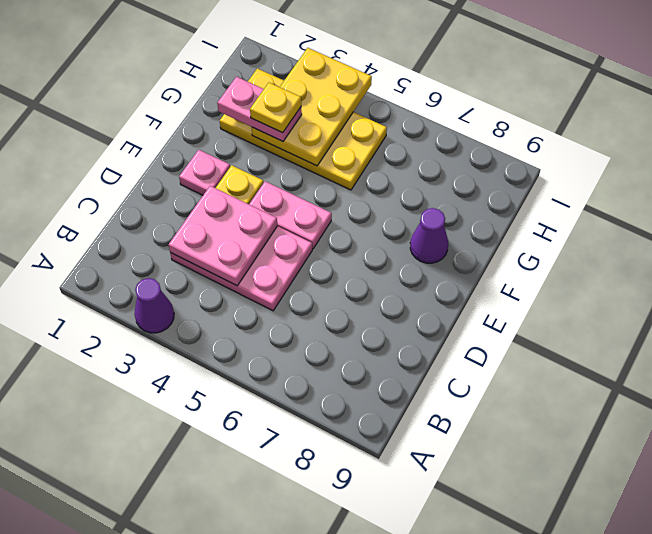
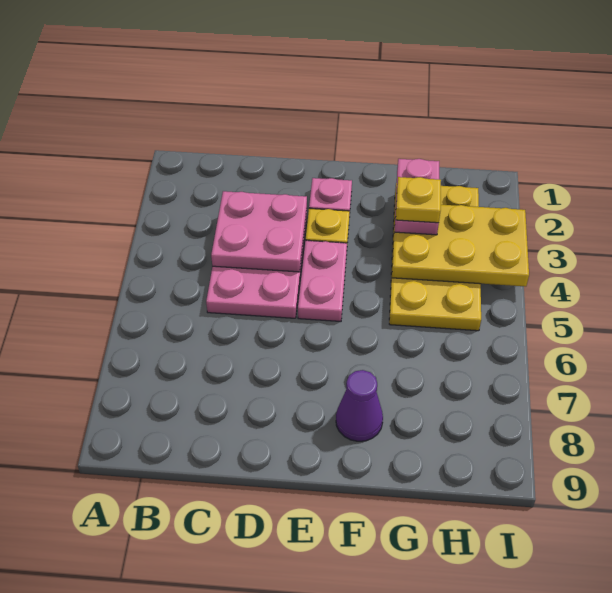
purple 1x1 cone [135,278,174,333] -> none

